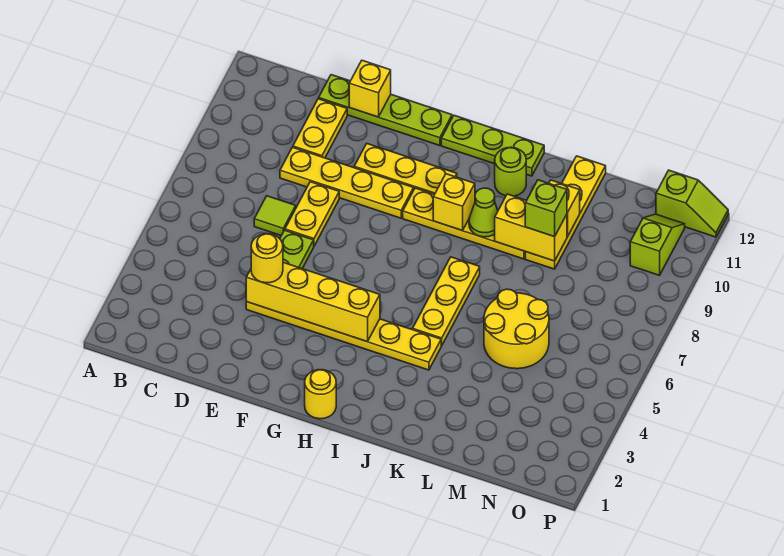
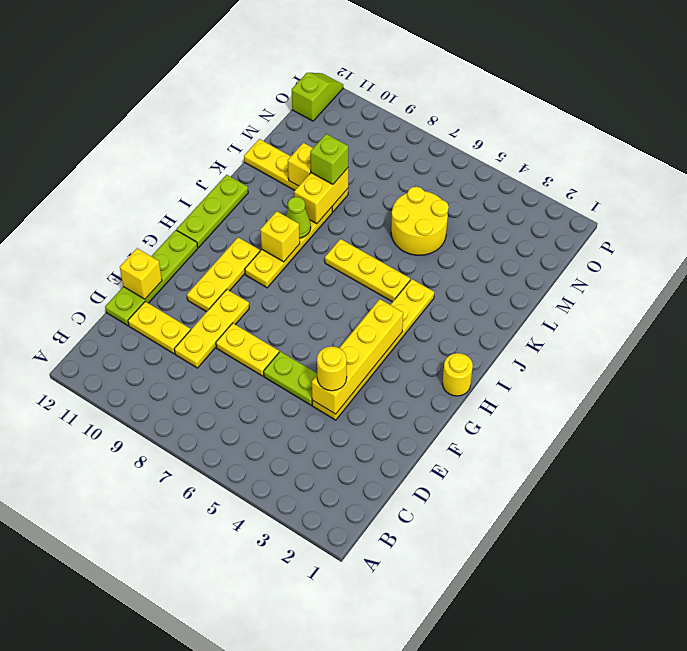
lime 1x1 tile [254,196,296,235] -> none
yellow 1x4 plate [280,147,414,218] -> yellow 1x3 plate [174,289,249,368]
lime 1x1 round brick [495,147,526,196] -> none
lime 1x2 slope [630,214,685,275] -> none

